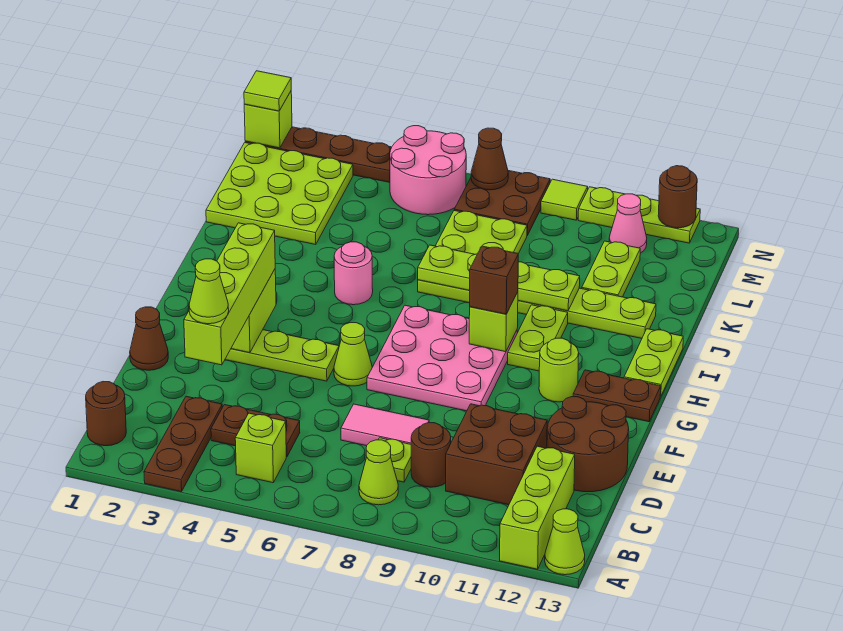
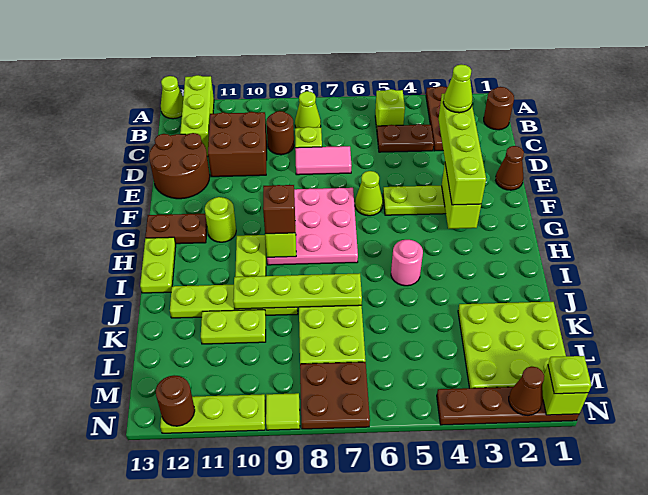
lime 1x2 plate [582,241,640,297] -> lime 1x2 plate turned to [201,310,266,344]
pink 2x2 round brick [390,126,466,215] -> none
pink 1x1 cone [609,194,647,253] -> none
lime 1x1 tile [244,71,291,111] -> lime 1x1 plate [548,356,591,394]
brown 1x1 cone [471,128,508,190] -> brown 1x1 cone moved to [509,366,544,416]

